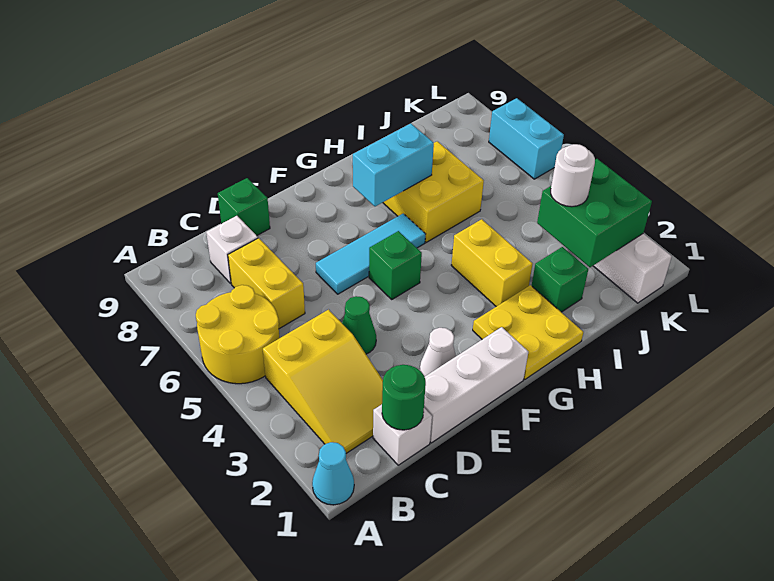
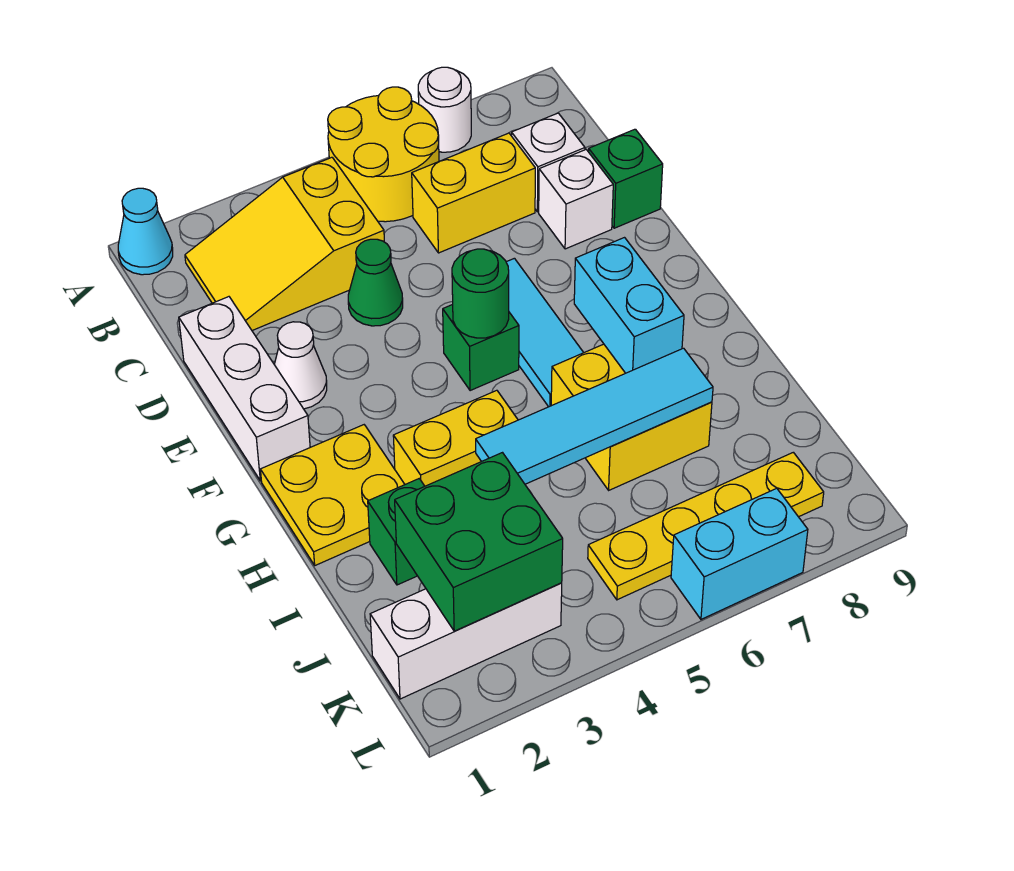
white 1x1 brick [373,405,432,465] -> white 1x1 brick moved to [539,150,613,249]
green 1x1 round brick [382,365,426,430] -> green 1x1 round brick moved to [452,249,509,338]
none -> cyan 1x4 tile [476,348,713,484]
white 1x1 round brick [551,144,595,207] -> white 1x1 round brick moved to [418,67,471,152]
none -> yellow 1x4 plate [588,452,824,600]

